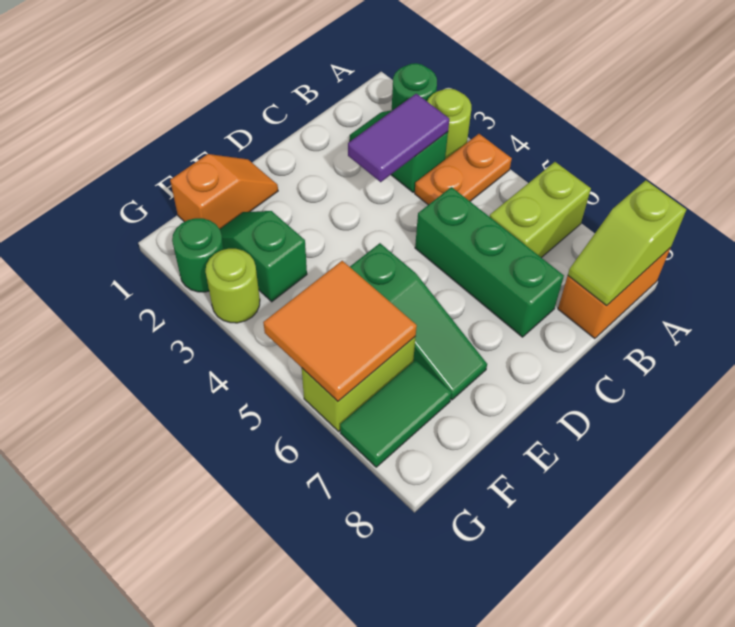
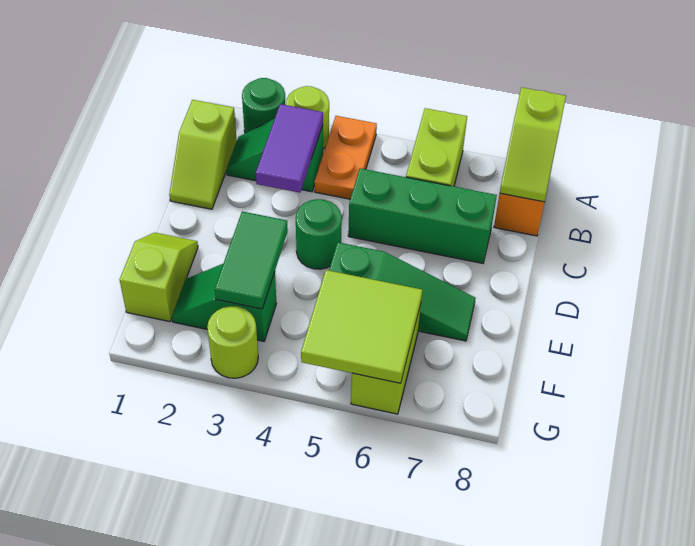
none -> lime 1x2 slope [169,100,237,209]
orange 1x2 slope [170,154,278,229] -> lime 1x2 slope [120,233,198,322]
orange 2x2 tile [263,261,417,401] -> lime 2x2 tile [301,270,422,383]
green 1x2 tile [340,360,452,467] -> green 1x2 tile moved to [215,211,288,309]
green 1x1 round brick [172,218,224,292] -> green 1x1 round brick moved to [296,199,342,269]

